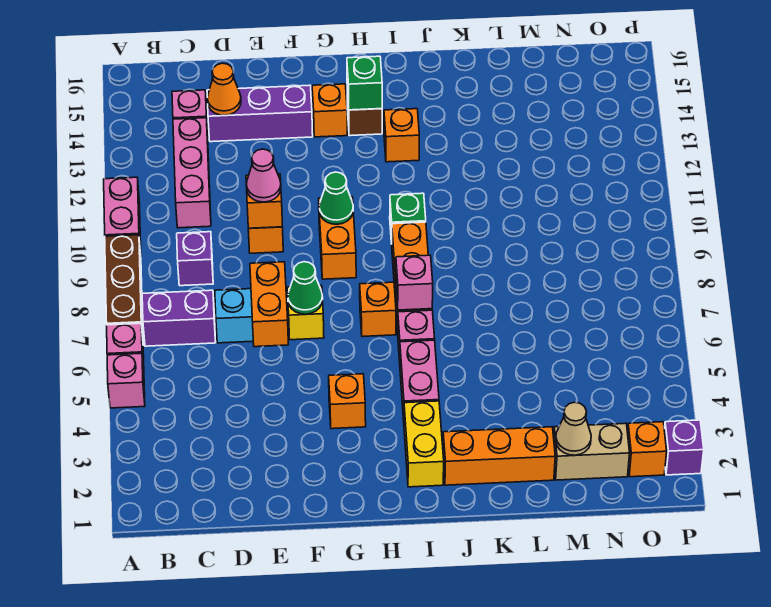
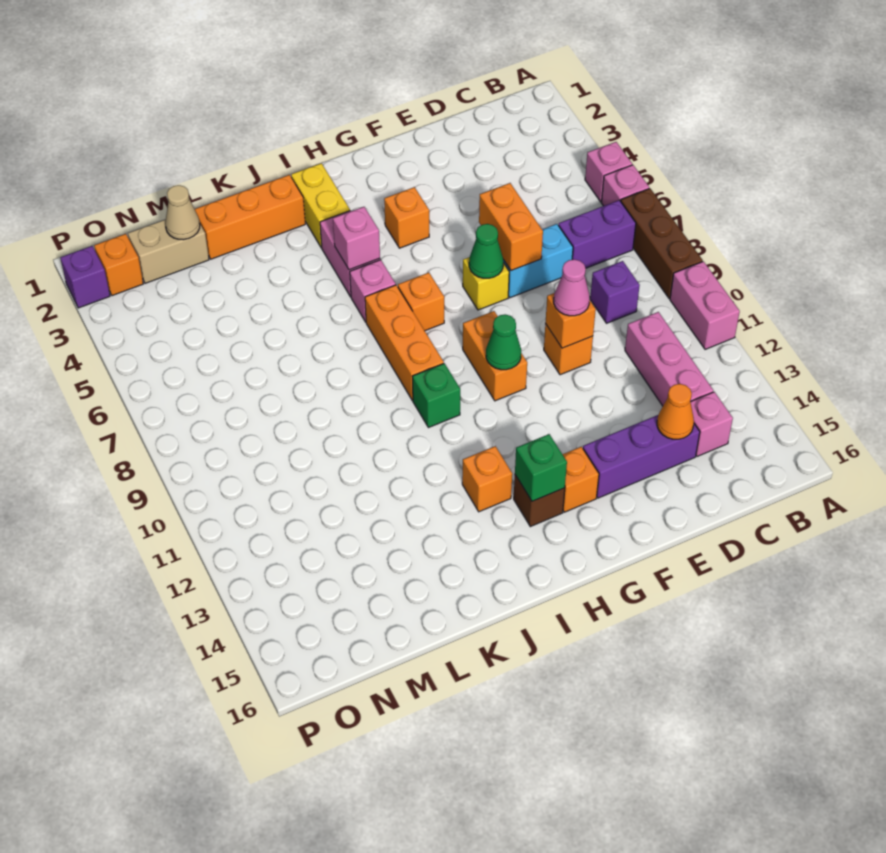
pink 1x1 brick [396,255,433,310] -> pink 1x1 brick moved to [333,207,380,270]

